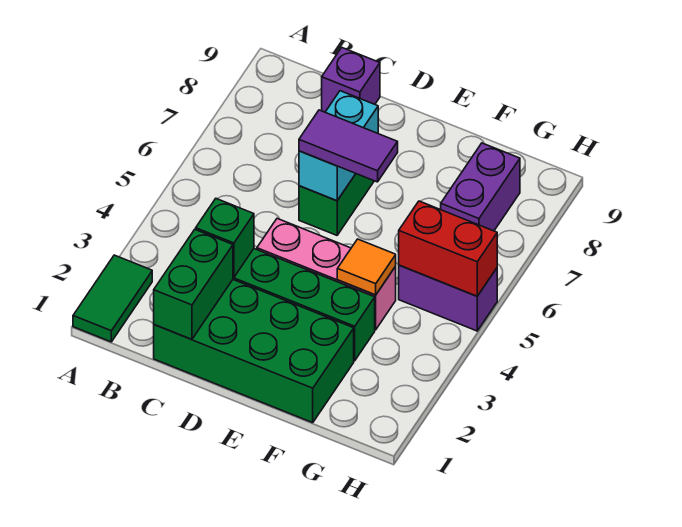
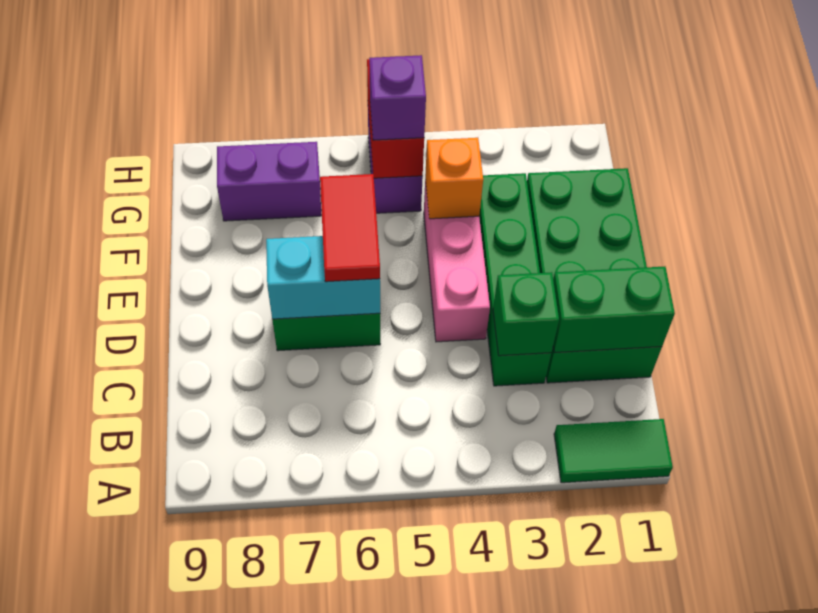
purple 1x1 brick [322,48,380,112] -> purple 1x1 brick moved to [369,55,426,140]
purple 1x2 tile [299,110,398,182] -> red 1x2 tile [320,174,380,282]
orange 1x1 tile [337,239,396,295] -> orange 1x1 brick [425,138,483,219]

